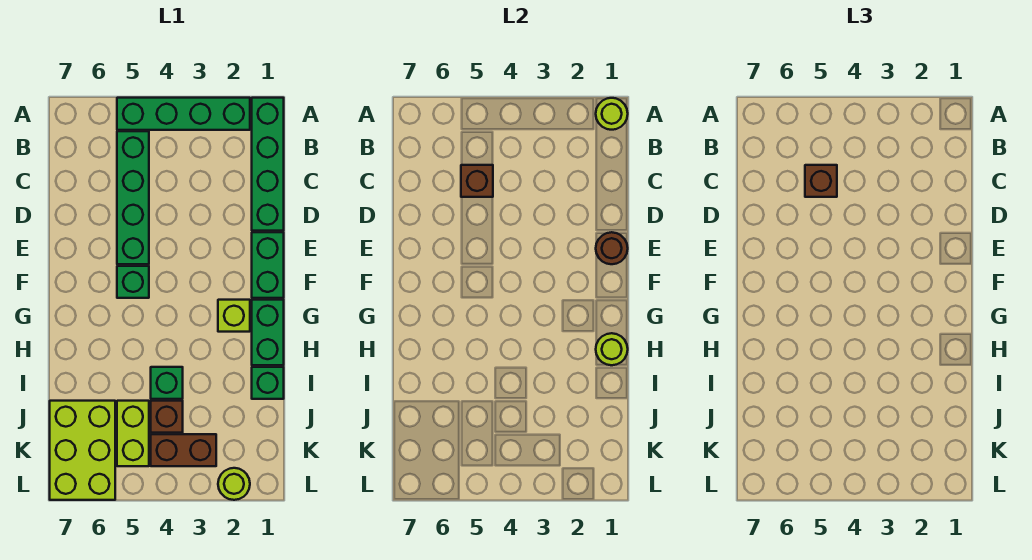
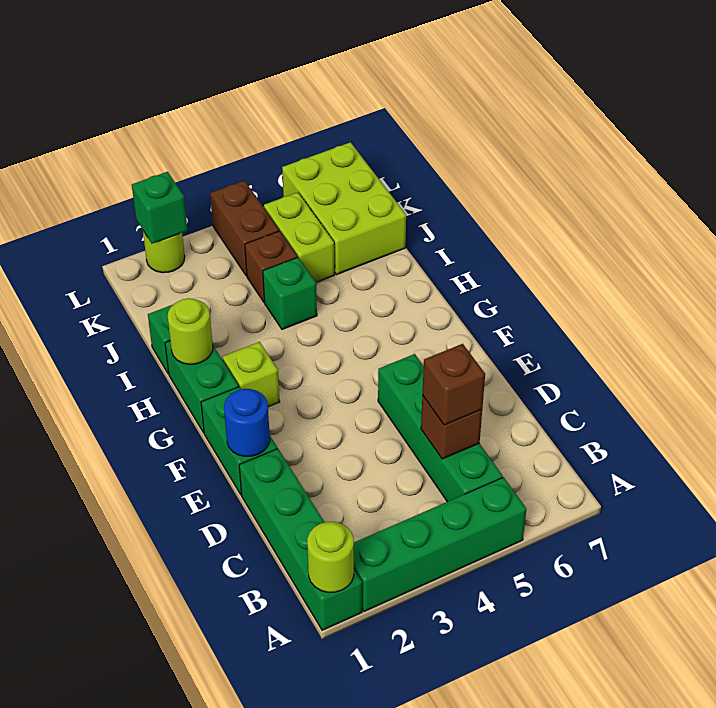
brown 1x1 round brick [596,232,628,264] -> blue 1x1 round brick [224,389,270,456]
green 1x1 brick [117,266,149,298] -> green 1x1 brick moved to [132,172,187,244]
brown 1x2 brick [151,434,216,466] -> brown 1x2 brick turned to [210,181,279,276]

